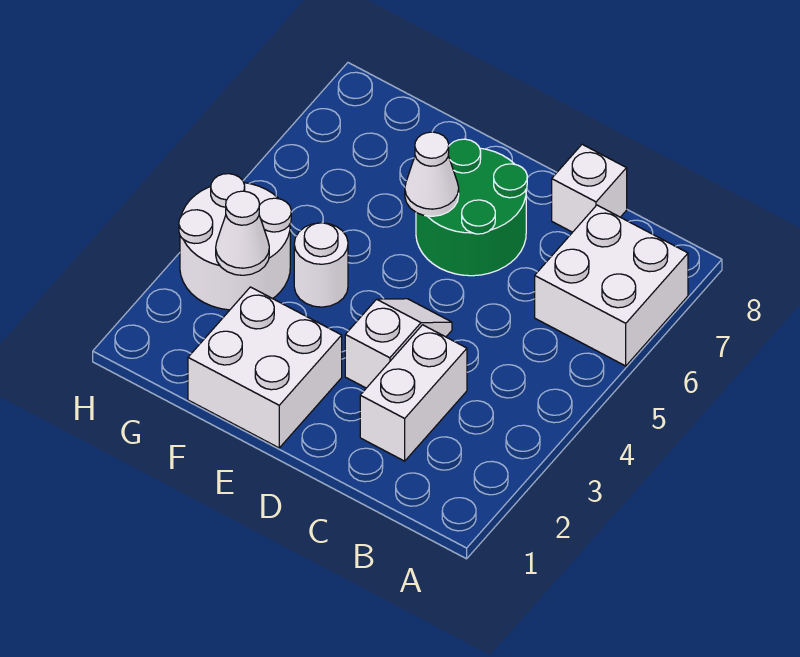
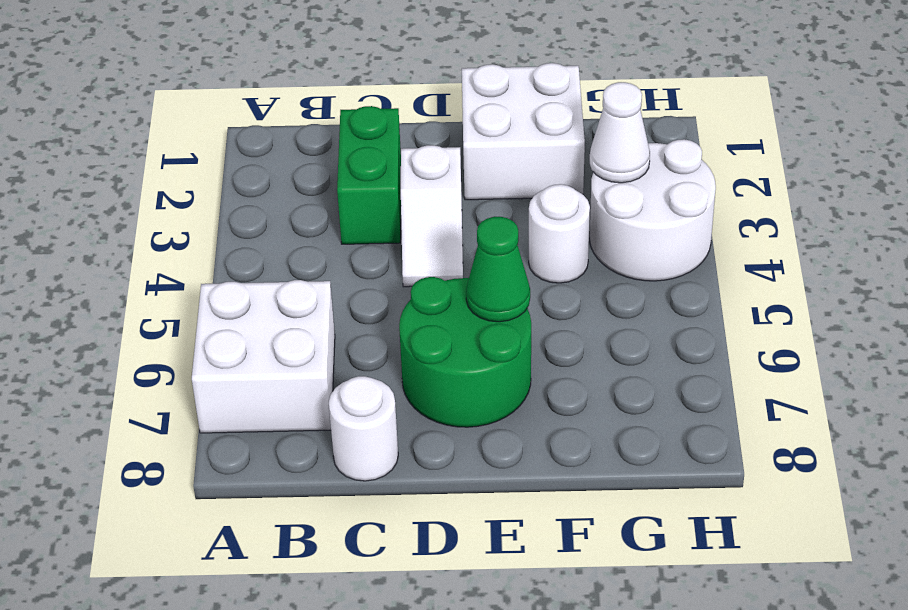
white 1x2 brick [360,325,467,461] -> green 1x2 brick [337,106,401,244]
white 1x1 brick [552,144,627,232] -> white 1x1 round brick [329,376,398,481]
white 1x1 cone [405,132,459,216] -> green 1x1 cone [466,217,530,322]

